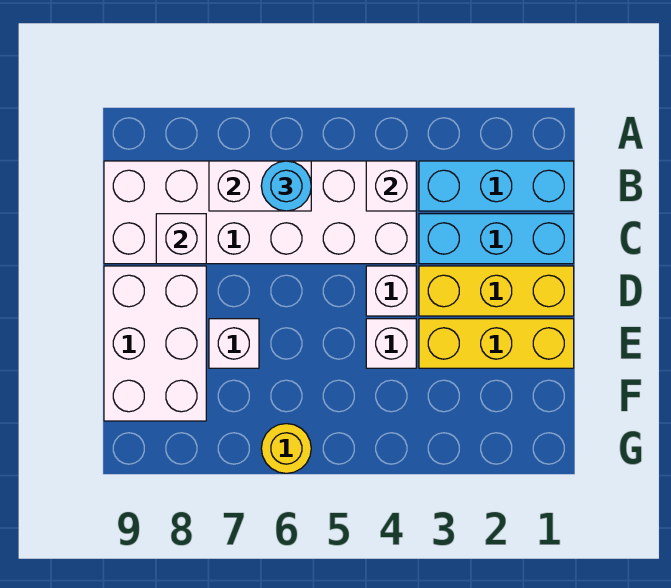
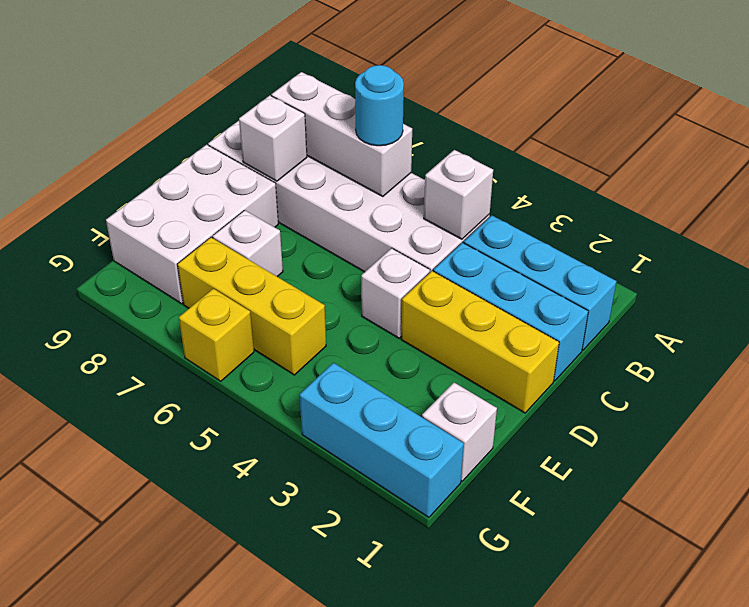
white 1x2 brick [209,161,311,211] -> white 1x3 brick [271,72,412,197]
yellow 1x3 brick [419,319,574,368] -> yellow 1x3 brick moved to [178,237,326,375]
white 1x1 brick [366,319,416,368] -> white 1x1 brick moved to [422,383,497,481]
none -> cyan 1x3 brick [300,363,464,517]
yellow 1x1 round brick [261,424,311,473] -> yellow 1x1 brick [179,289,254,381]

